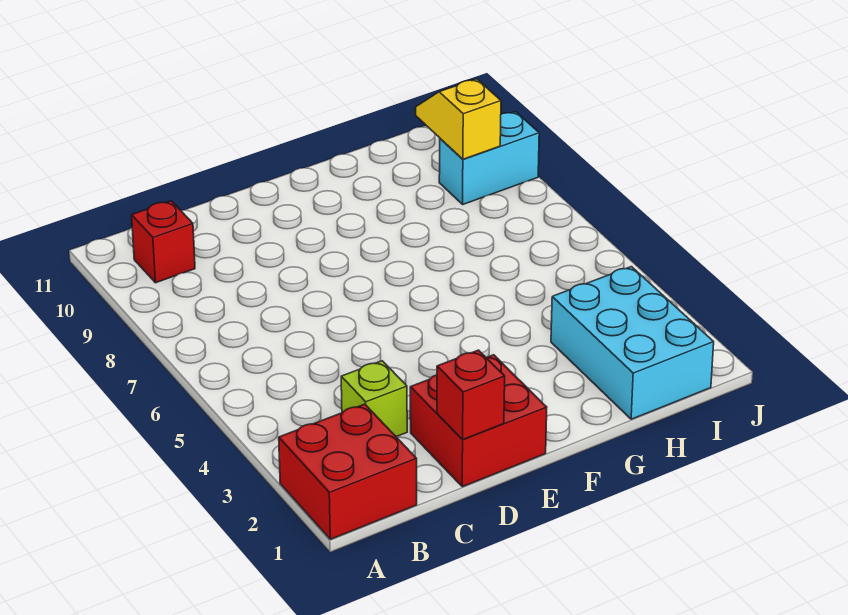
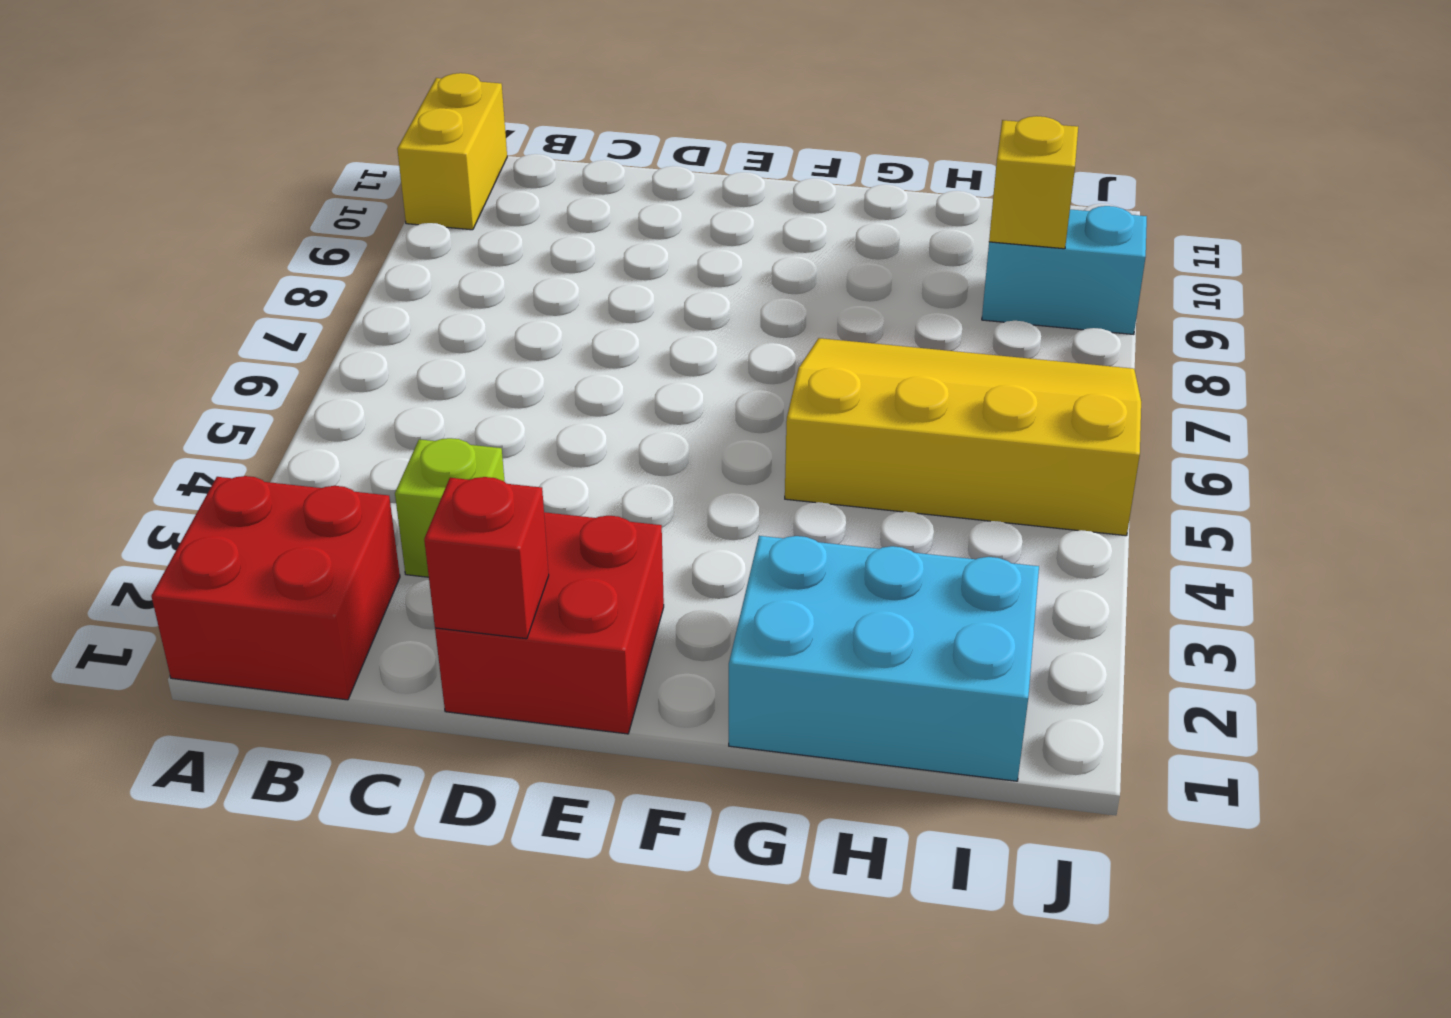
none -> yellow 1x2 brick [397,73,507,230]
red 1x1 brick [132,201,195,283] -> none
none -> yellow 3x4 slope [785,338,1141,536]
cyan 2x3 brick [551,267,714,419] -> cyan 2x3 brick turned to [729,536,1039,781]

